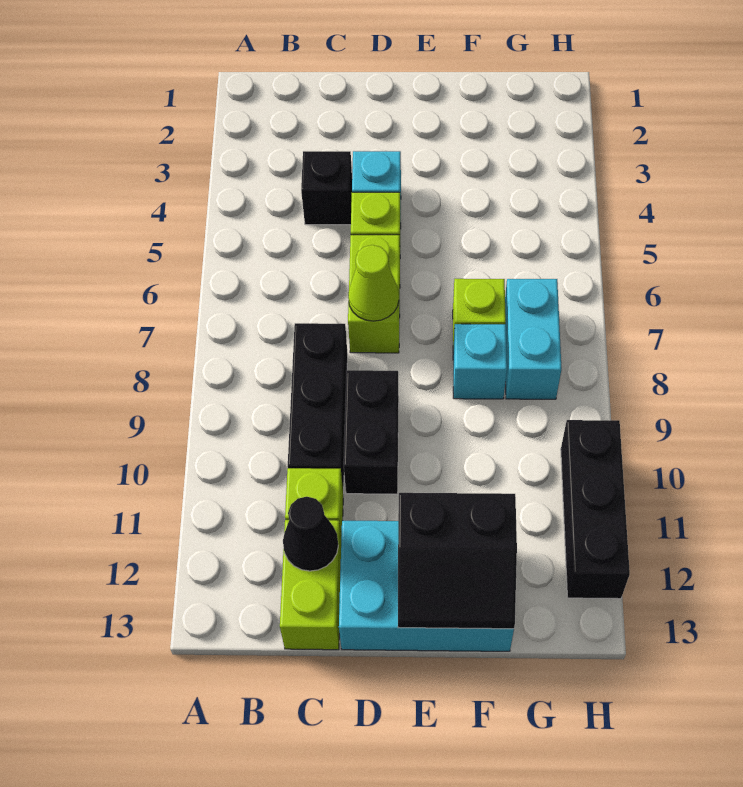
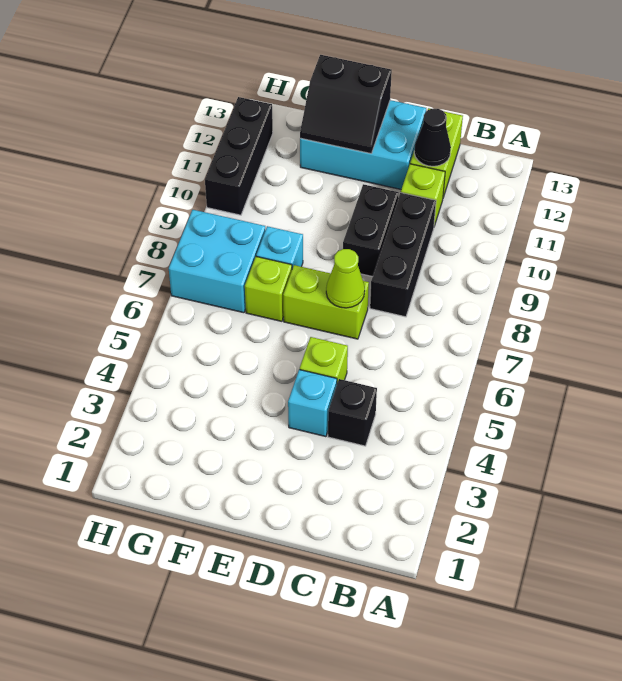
lime 1x2 brick [348,235,400,353] -> lime 1x2 brick turned to [283,265,369,339]
black 2x2 slope [398,493,517,629] -> black 2x2 slope turned to [300,55,392,154]
cyan 1x2 brick [505,279,562,399] -> cyan 2x2 brick [169,210,265,313]

